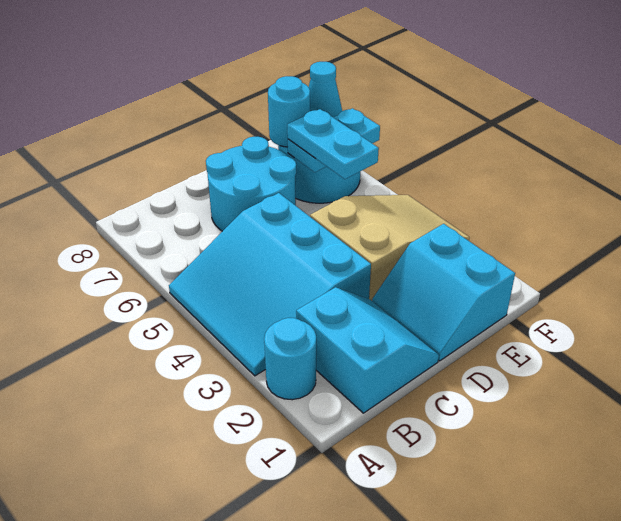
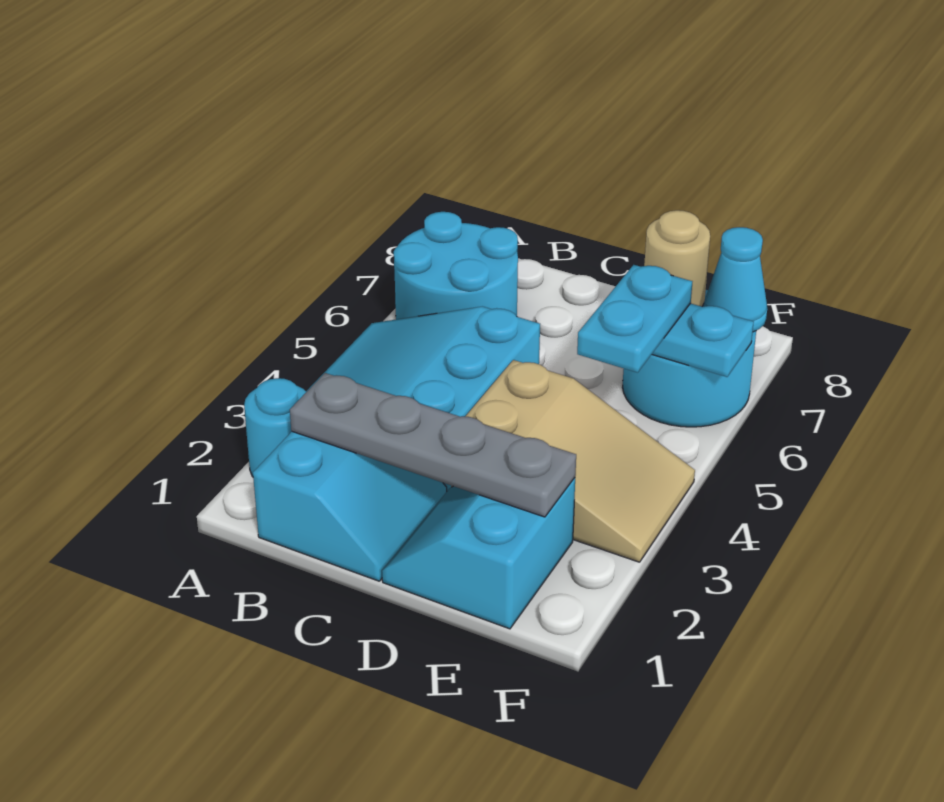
none -> grey 1x4 plate [290,373,576,517]
cyan 2x2 round brick [206,137,296,231] -> cyan 2x2 round brick moved to [394,212,518,319]
cyan 1x1 round brick [268,76,310,147] -> tan 1x1 round brick [644,210,710,307]

